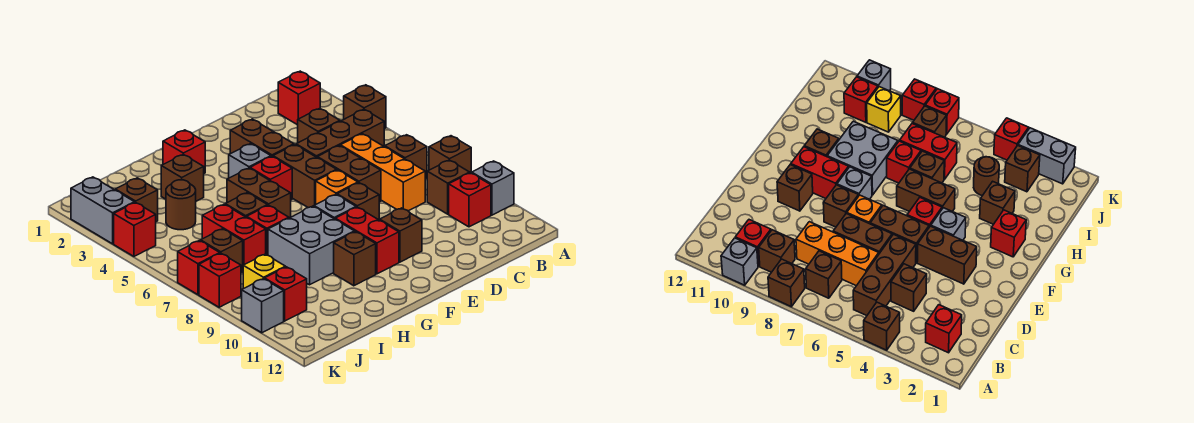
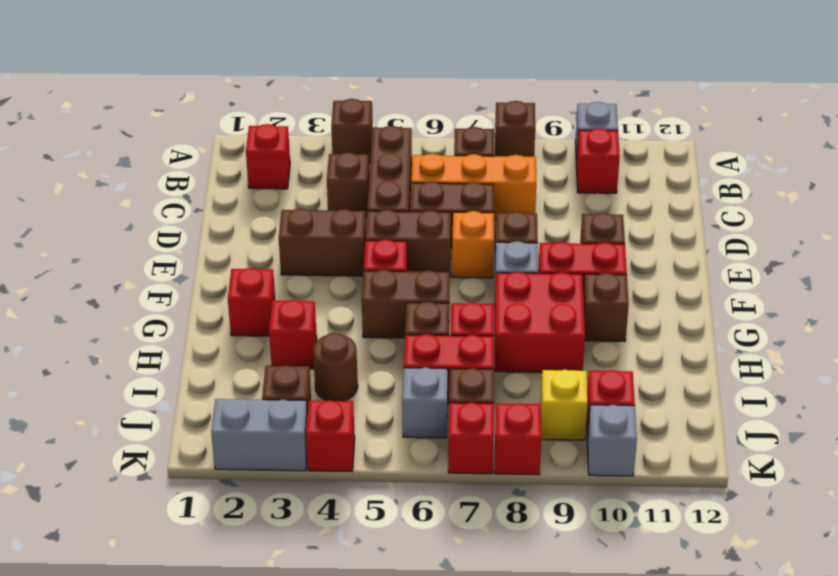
brown 1x1 brick [427,160,470,214] -> none
grey 1x1 brick [229,144,271,178] -> grey 1x1 brick moved to [402,367,448,438]
grey 2x2 brick [268,206,354,285] -> red 2x2 brick [495,272,585,372]
brown 1x1 brick [161,154,204,201] -> red 1x1 brick [269,300,317,369]

